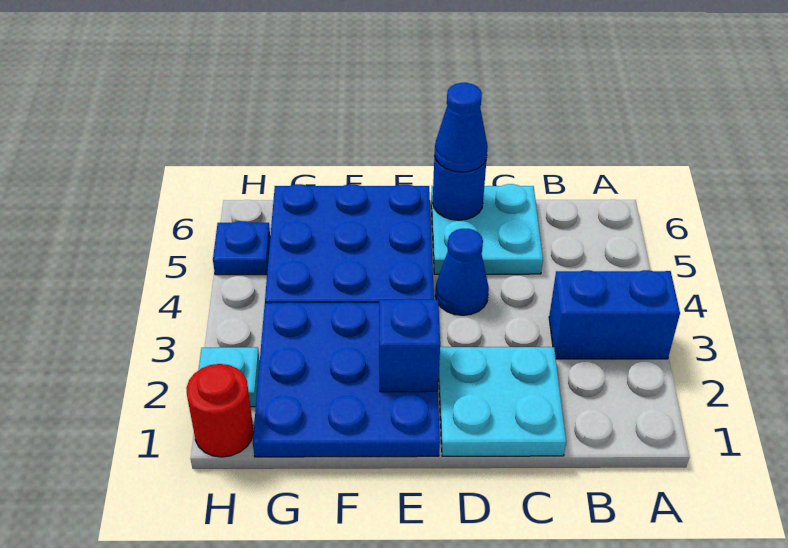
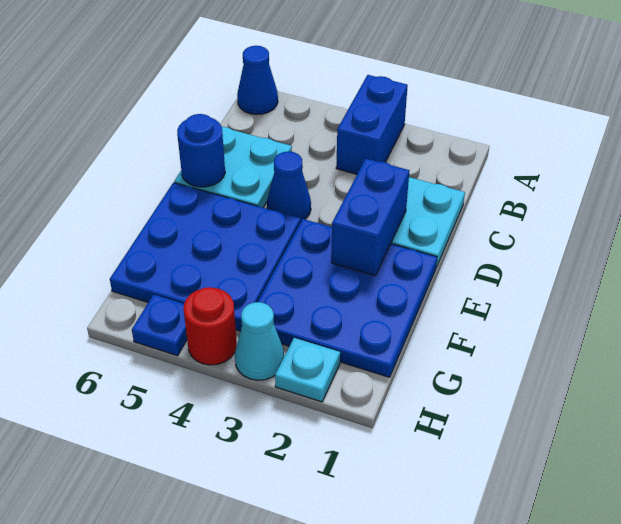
blue 1x1 cone [435,83,488,172] -> blue 1x1 cone moved to [237,46,278,115]
blue 1x1 brick [379,299,440,392] -> blue 1x2 brick [331,159,409,276]
red 1x1 round brick [186,364,254,457] -> red 1x1 round brick moved to [184,287,237,365]
none -> cyan 1x1 cone [235,302,284,380]

